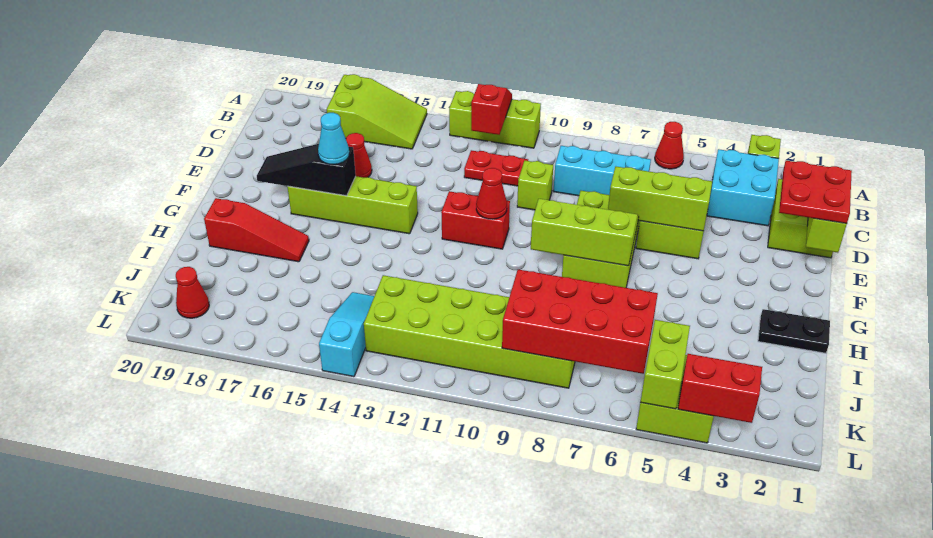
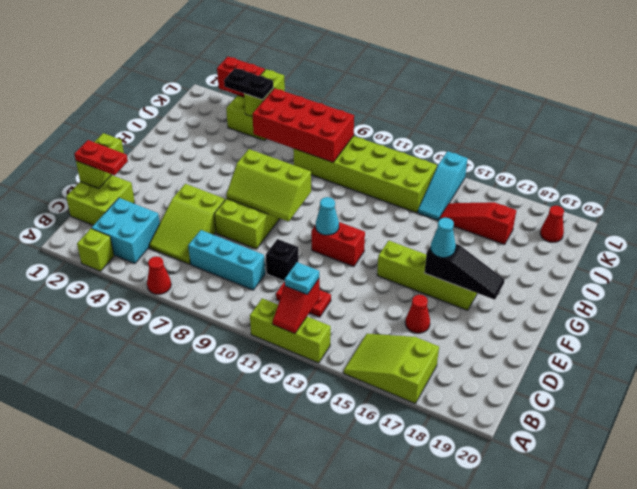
none -> cyan 1x1 plate [285,262,319,295]
red 2x2 plate [779,161,852,223] -> red 1x2 plate [74,140,128,175]
lime 1x1 brick [517,161,553,210] -> black 1x1 brick [266,239,298,281]
lime 1x3 brick [608,167,712,231] -> none
red 1x1 cone [476,168,507,219] -> cyan 1x1 cone [316,197,339,235]
black 1x2 plate [758,309,830,353] -> black 1x2 plate moved to [224,68,273,100]
red 1x3 slope [204,198,309,262] -> red 1x3 slope moved to [439,202,516,245]

